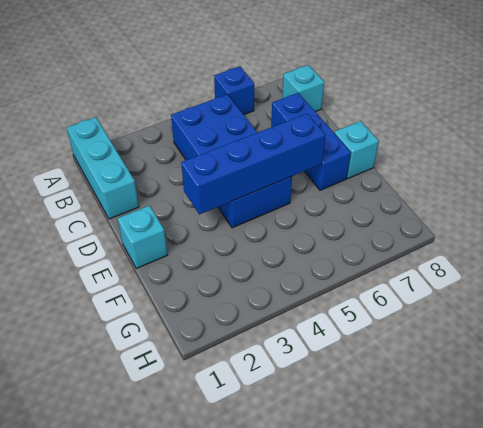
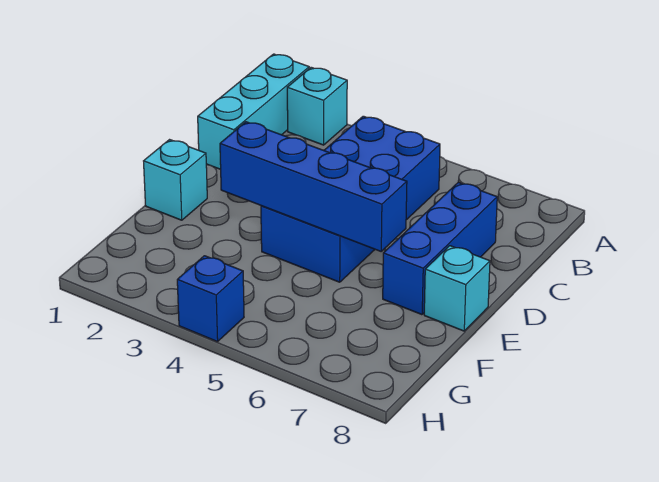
blue 1x1 brick [214,67,254,115] -> blue 1x1 brick moved to [177,256,244,342]
cyan 1x1 brick [282,65,324,112] -> cyan 1x1 brick moved to [287,67,347,145]

